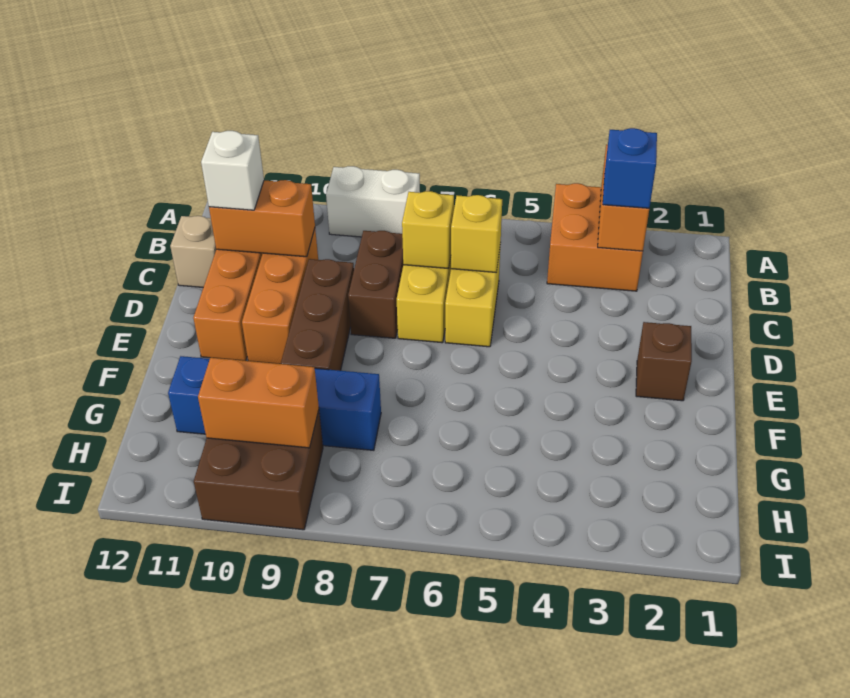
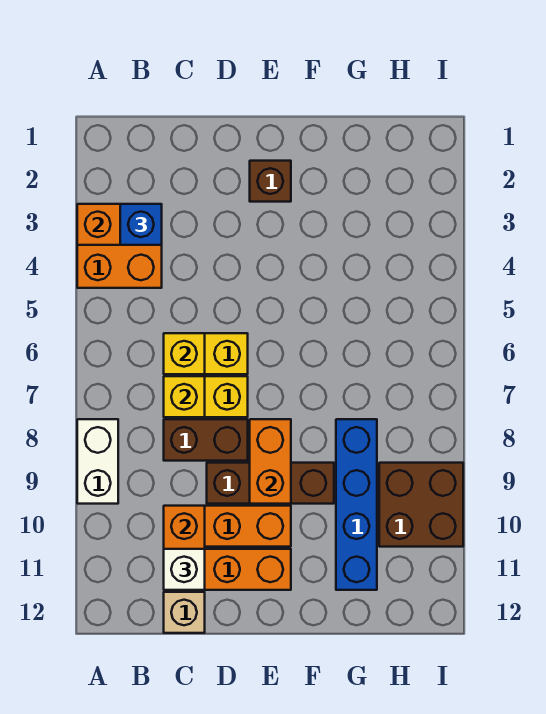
orange 1x2 brick [198,358,319,448] -> orange 1x2 brick moved to [250,419,291,504]

